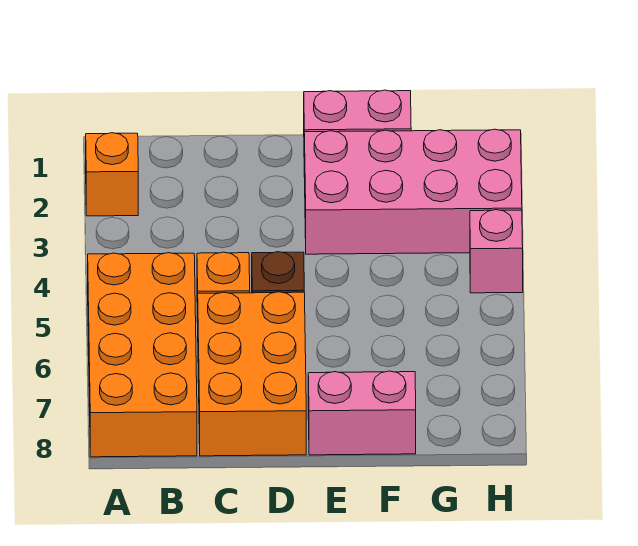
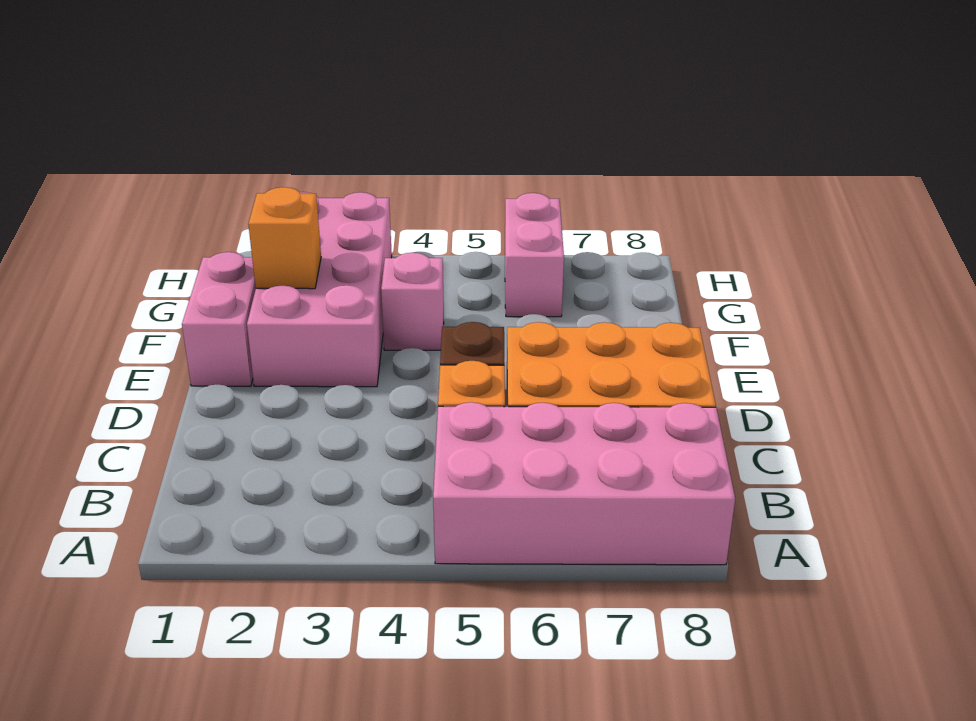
orange 1x1 brick [86,133,138,216] -> orange 1x1 brick moved to [248,187,321,289]
orange 2x4 brick [88,253,197,457] -> pink 2x4 brick [433,402,735,565]
pink 1x2 brick [308,371,416,455] -> pink 1x2 brick moved to [505,193,564,317]
pink 1x1 brick [470,210,523,293] -> pink 1x1 brick moved to [381,253,444,350]

